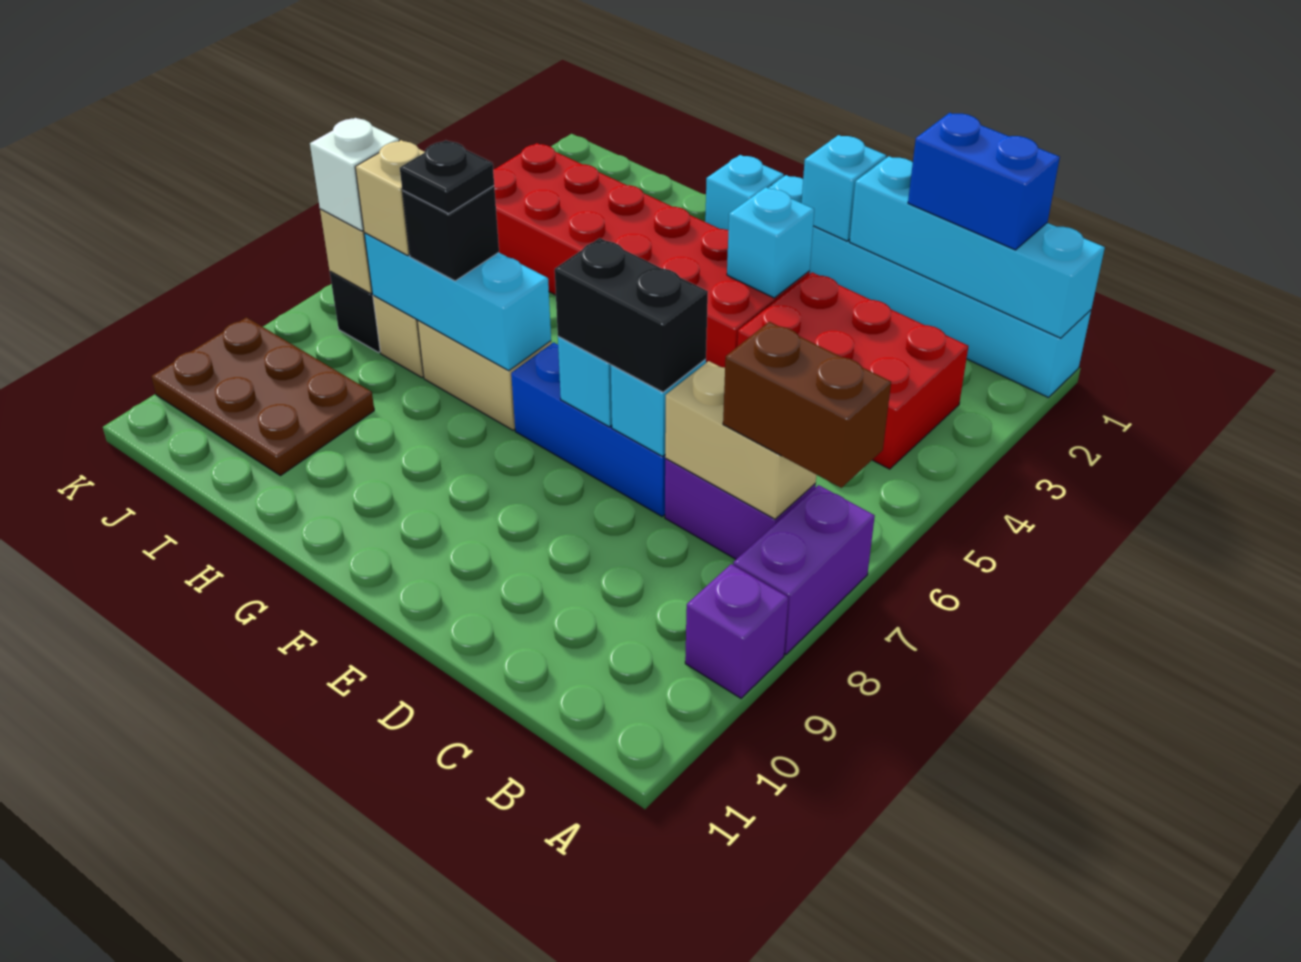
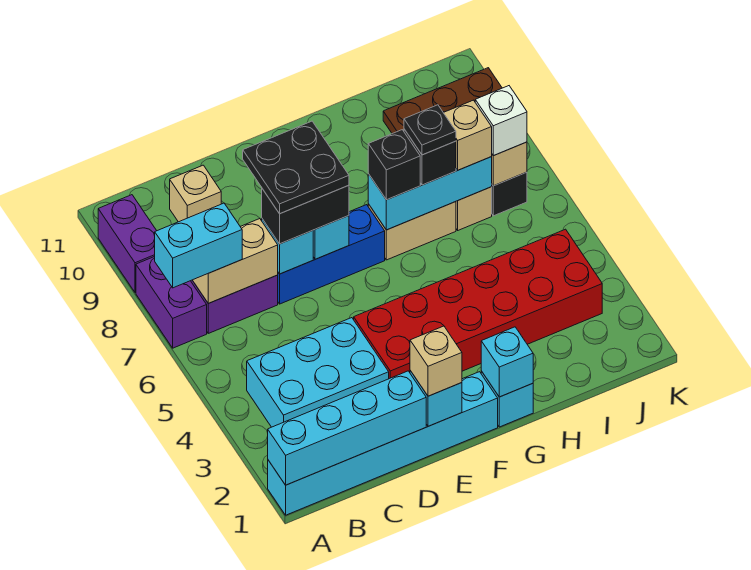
brown 1x2 brick [723,322,891,488] -> cyan 1x2 brick [155,203,242,288]
purple 1x1 brick [685,564,788,698] -> purple 1x2 brick [98,195,157,293]
blue 1x2 brick [908,113,1060,250] -> none
red 2x3 brick [737,272,968,469] -> cyan 2x3 brick [247,318,389,427]
none -> tan 1x1 brick [170,165,221,222]
none -> black 2x2 plate [243,121,349,214]
none -> tan 1x1 brick [410,326,462,396]
cyan 1x1 brick [727,187,814,298] -> cyan 1x1 brick moved to [481,327,533,397]
none -> black 1x1 brick [368,130,420,200]

